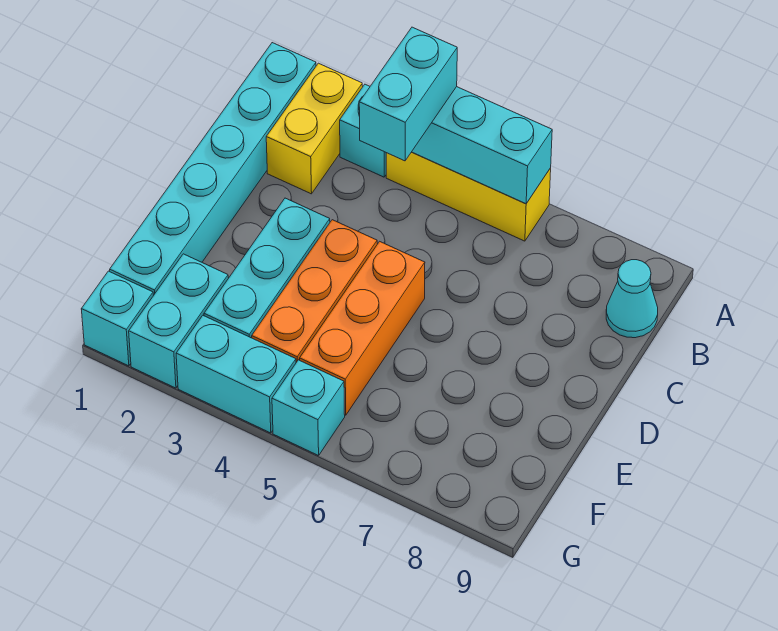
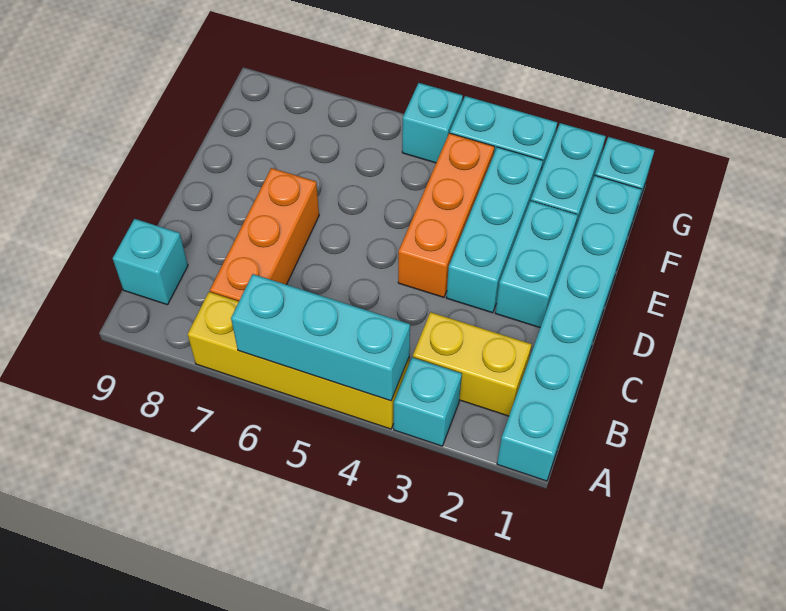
yellow 1x2 brick [266,63,363,194] -> yellow 1x2 brick turned to [413,312,532,416]
yellow 1x3 brick [386,152,551,241] -> yellow 1x4 brick [188,292,409,429]
cyan 1x2 brick [359,27,457,161] -> cyan 1x2 brick moved to [495,201,578,327]
cyan 1x1 cone [606,260,658,338] -> cyan 1x1 brick [113,219,188,305]
orange 1x3 brick [300,241,425,415] -> orange 1x3 brick moved to [210,168,319,301]

